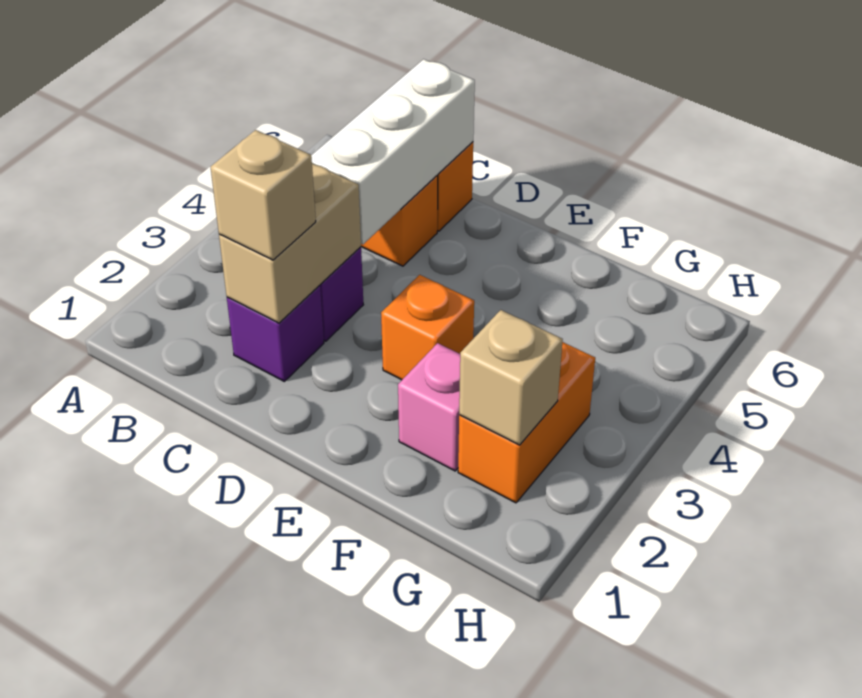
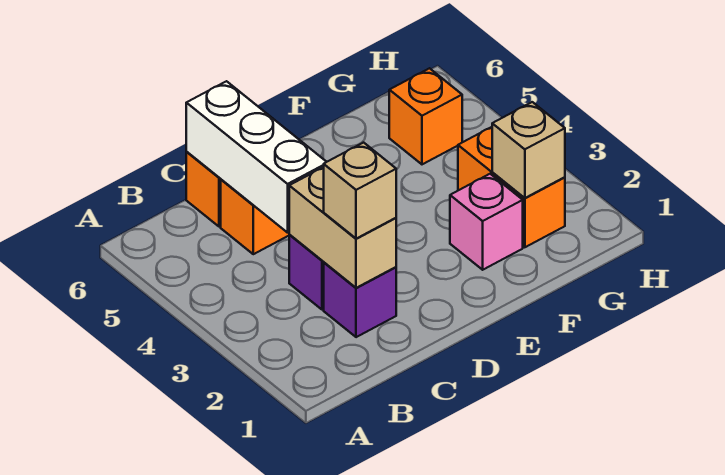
orange 1x1 brick [381,275,474,380] -> orange 1x1 brick moved to [389,68,462,164]

